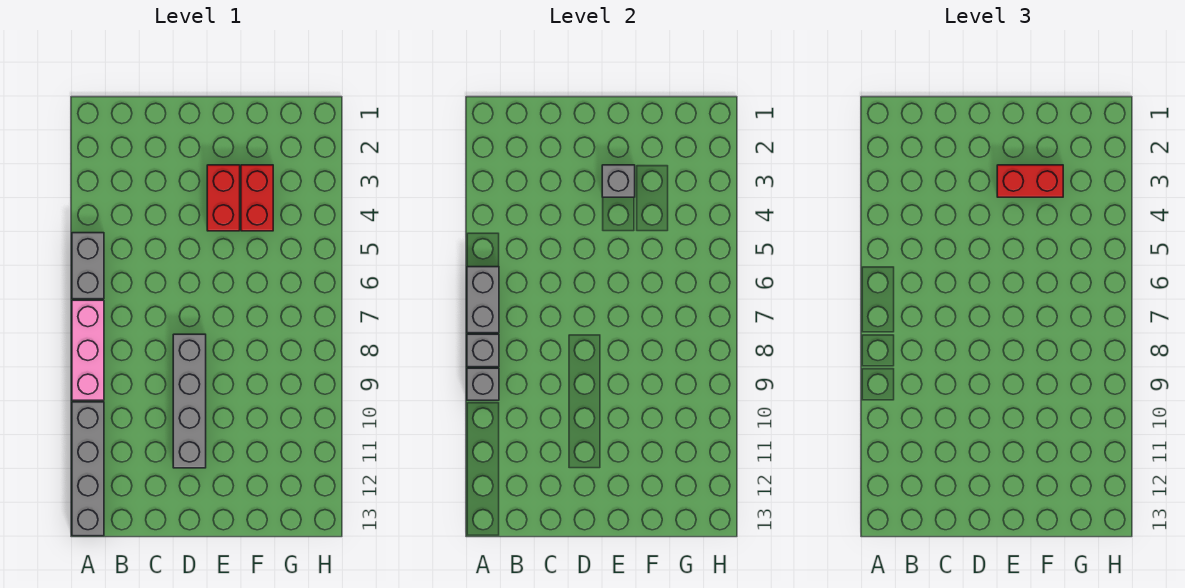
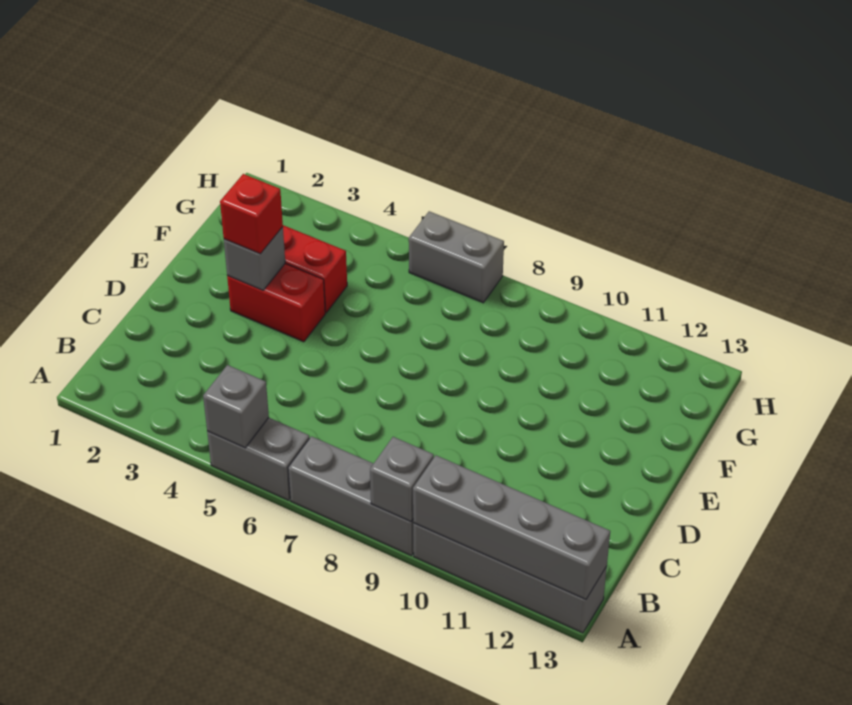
grey 1x2 brick [467,267,499,333] -> grey 1x2 brick moved to [409,211,504,303]
pink 1x3 brick [72,300,104,400] -> grey 1x3 brick [288,436,414,556]
grey 1x1 brick [467,334,499,367] -> grey 1x1 brick moved to [203,365,269,448]
grey 1x4 brick [173,334,206,468] -> grey 1x4 brick moved to [413,455,610,600]
red 1x2 brick [997,165,1063,197] -> red 1x1 brick [220,174,283,254]

